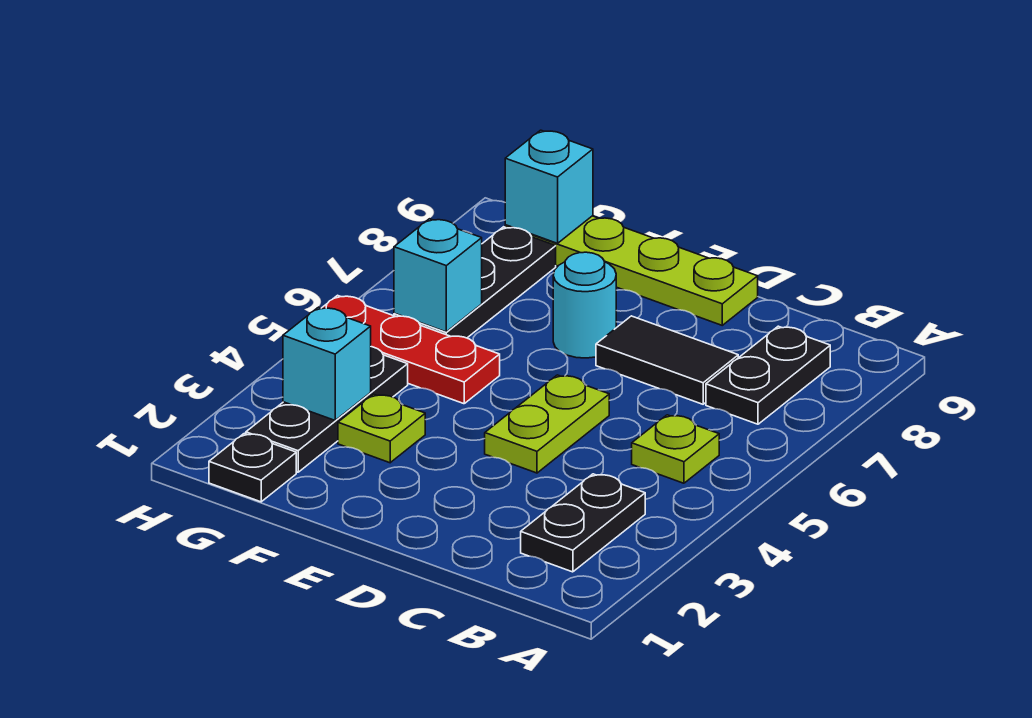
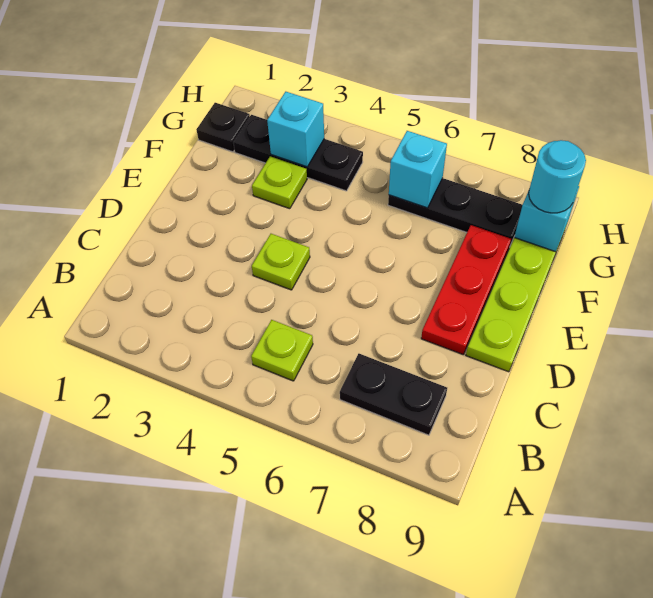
black 1x2 plate [521,474,645,572] -> none
black 1x2 tile [596,316,738,404] -> none
lime 1x2 plate [485,375,609,473] -> lime 1x1 plate [252,234,310,290]
cyan 1x1 round brick [553,252,616,358] -> cyan 1x1 round brick moved to [529,140,586,213]
red 1x3 plate [321,295,500,404] -> red 1x3 plate moved to [421,225,511,355]

